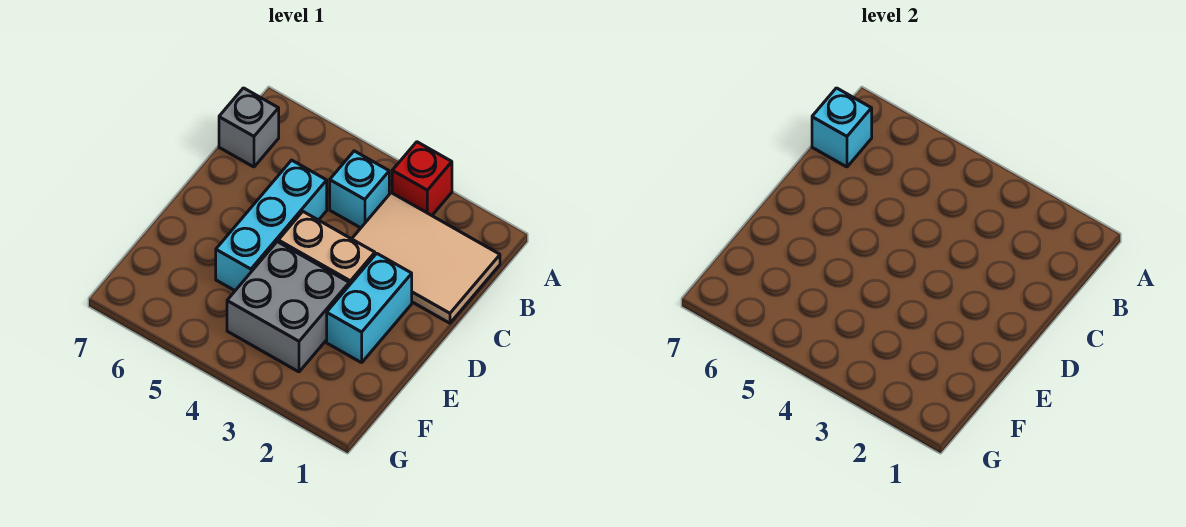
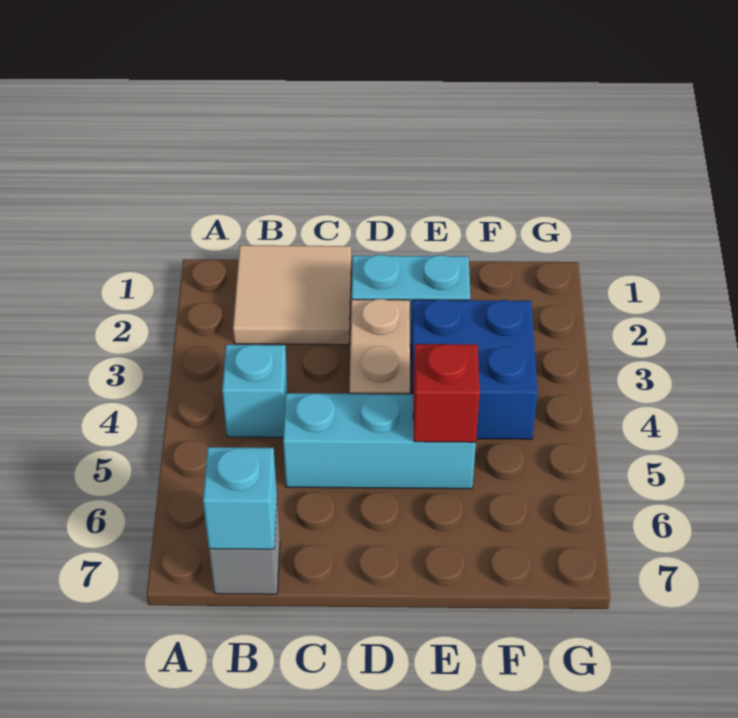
red 1x1 brick [392,142,452,215] -> red 1x1 brick moved to [413,344,480,442]
tan 2x3 tile [352,193,500,323] -> tan 2x2 tile [233,245,351,345]
grey 2x2 brick [227,242,349,372] -> blue 2x2 brick [411,299,538,439]

